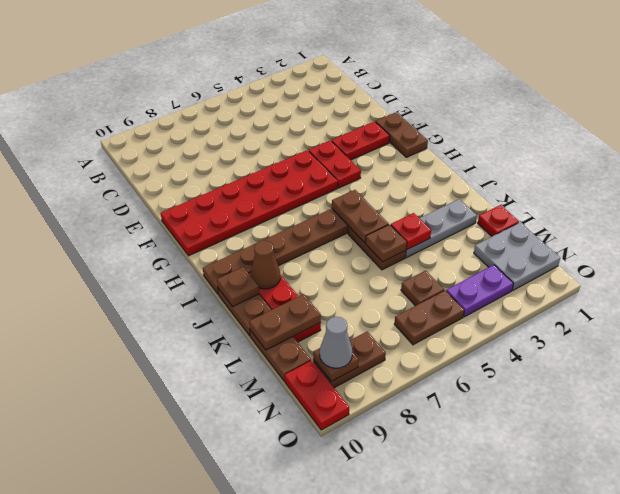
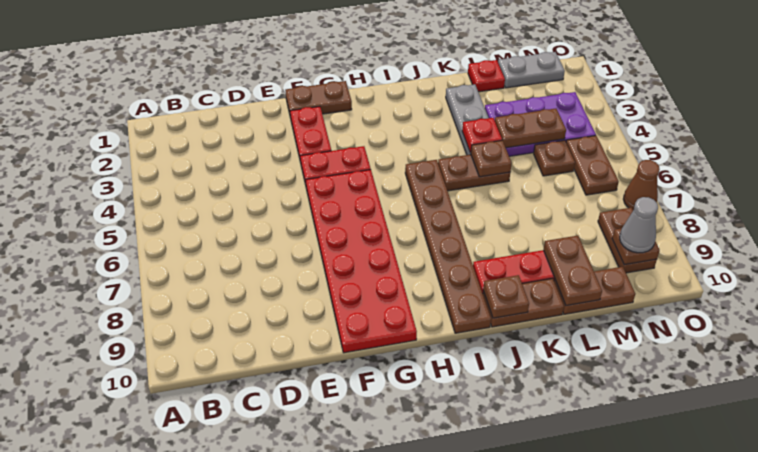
brown 1x2 plate [332,190,389,243] -> brown 1x2 plate moved to [495,109,566,148]
brown 1x1 cone [250,241,280,289] -> brown 1x1 cone moved to [623,160,660,210]
grey 2x2 plate [474,223,560,290] -> grey 1x2 plate [498,52,565,88]
purple 1x2 plate [446,265,513,317] -> purple 2x3 plate [485,92,596,156]
red 1x2 plate [285,361,349,430] -> none

